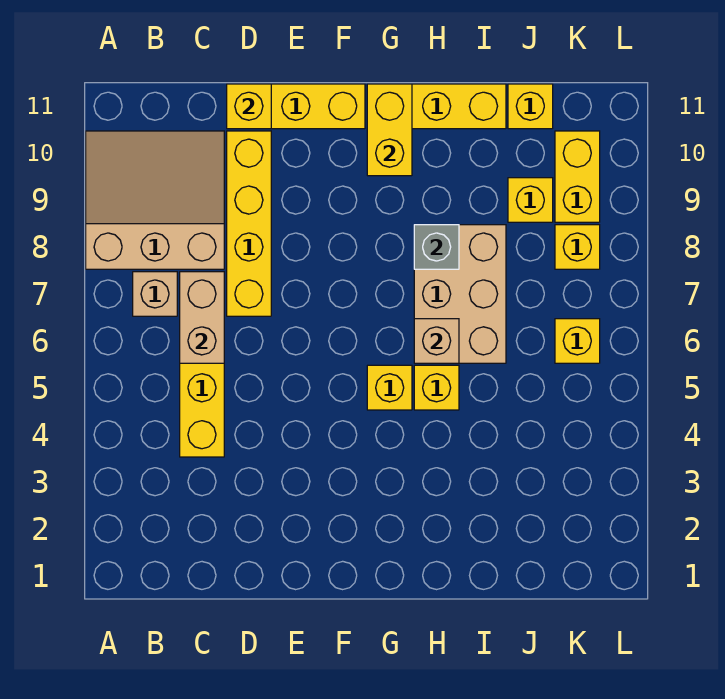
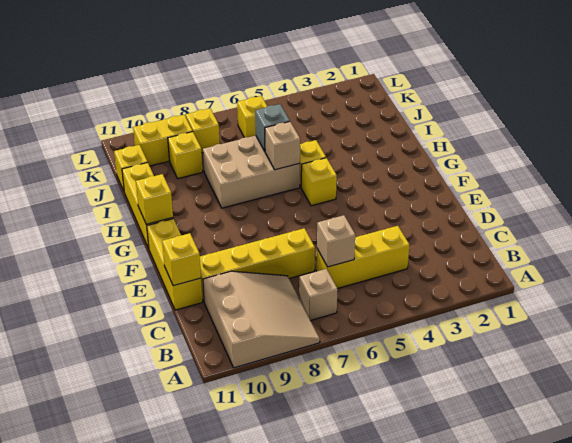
tan 3x3 slope [86,131,224,269] -> tan 3x3 slope turned to [203,271,320,368]
tan 1x2 brick [180,272,224,363] -> tan 1x1 brick [317,215,355,267]
yellow 1x2 brick [367,84,412,176] -> yellow 1x1 brick [136,174,173,224]
grey 1x1 brick [414,225,459,269] -> grey 1x1 brick moved to [255,104,290,151]

